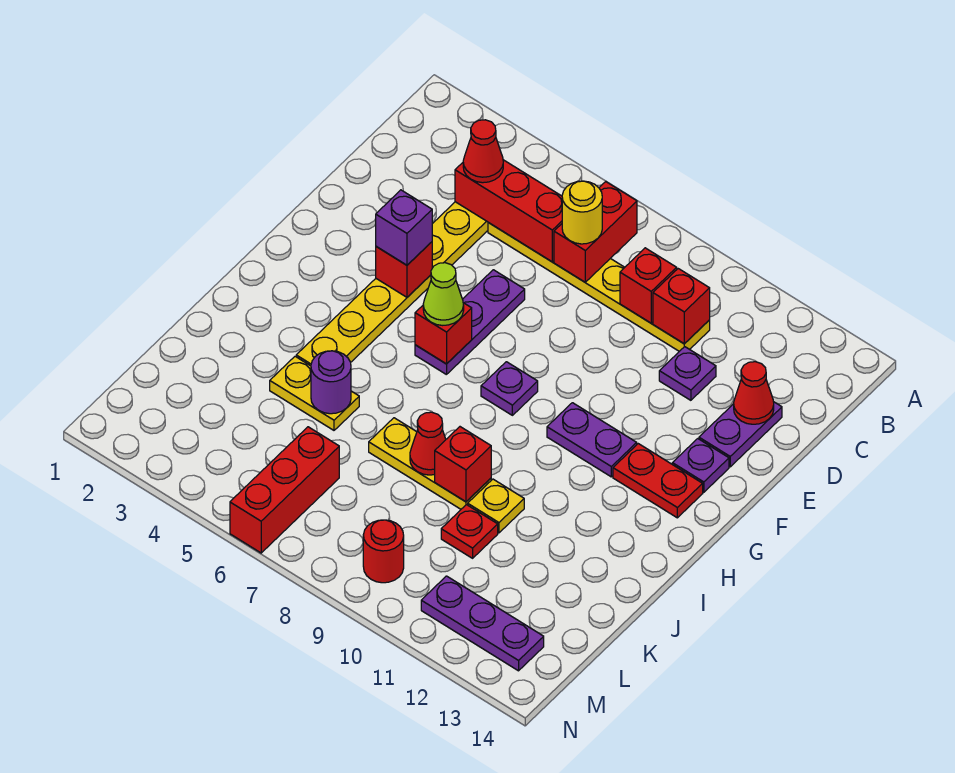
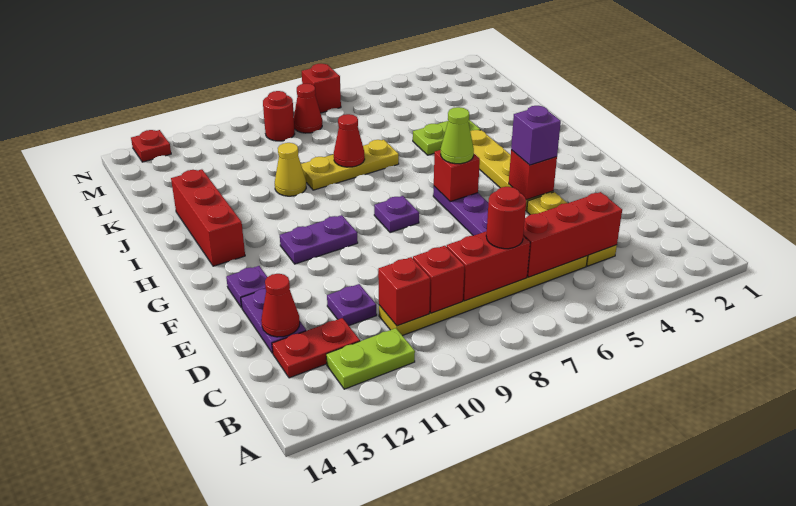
red 1x2 brick [554,182,637,282] -> red 1x2 brick turned to [447,231,530,301]
none -> lime 1x2 plate [326,328,415,389]
red 1x1 cone [463,120,503,183] -> red 1x1 cone moved to [294,83,322,133]
yellow 1x1 round brick [562,181,602,244] -> red 1x1 round brick [486,187,526,249]
red 1x2 plate [613,444,703,518] -> red 1x2 plate moved to [272,318,360,378]
yellow 1x2 plate [270,356,359,430] -> lime 1x2 plate [413,120,481,155]
purple 1x1 round brick [311,351,351,414] -> none
red 1x1 brick [435,427,491,502] -> red 1x1 brick moved to [302,64,341,113]
yellow 1x1 plate [468,479,524,533] -> yellow 1x1 cone [275,143,306,196]
red 1x1 plate [441,505,498,558] -> red 1x1 plate moved to [131,130,171,162]
red 1x3 brick [230,427,339,553] -> red 1x3 brick moved to [171,169,245,266]
purple 1x3 plate [421,576,544,671] -> none

